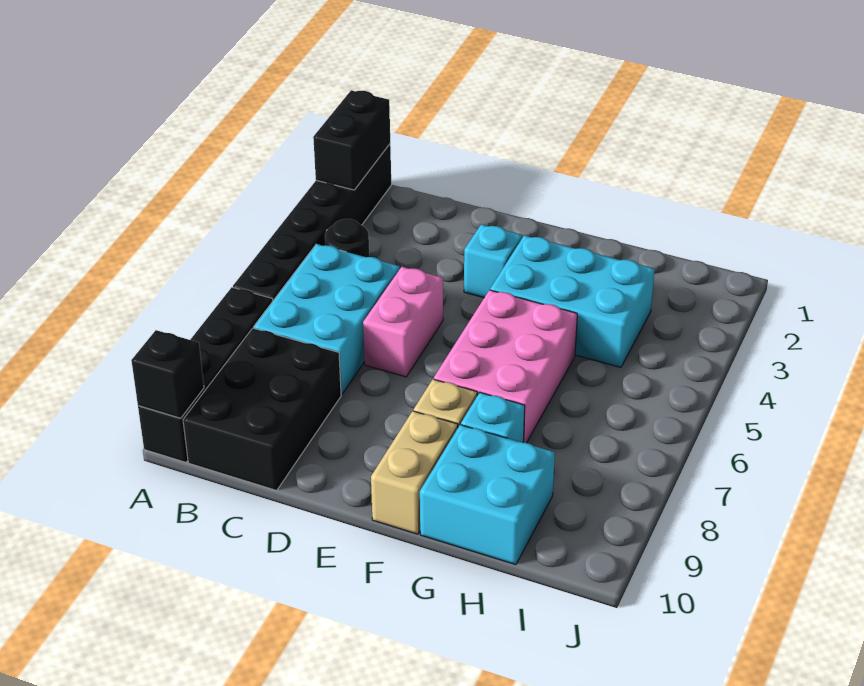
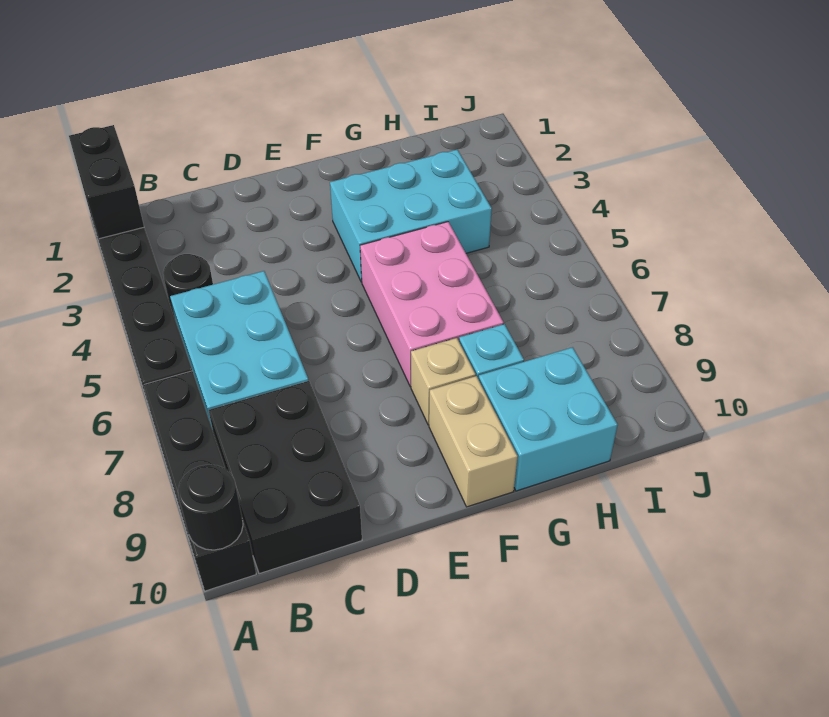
black 1x1 brick [131,330,204,418] -> black 1x1 round brick [178,465,243,550]
pink 1x2 brick [363,267,443,377] -> none
cyan 1x1 brick [464,224,522,298] -> none

